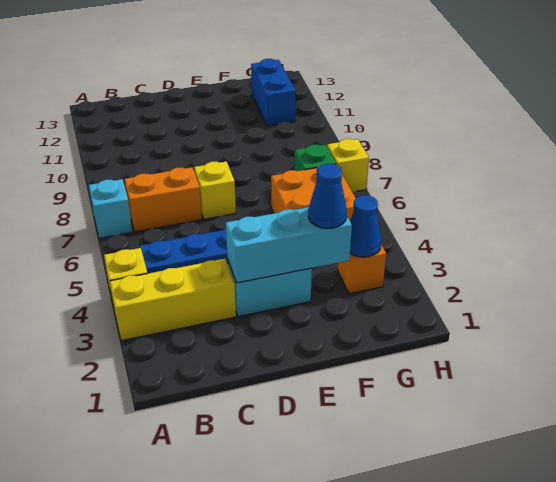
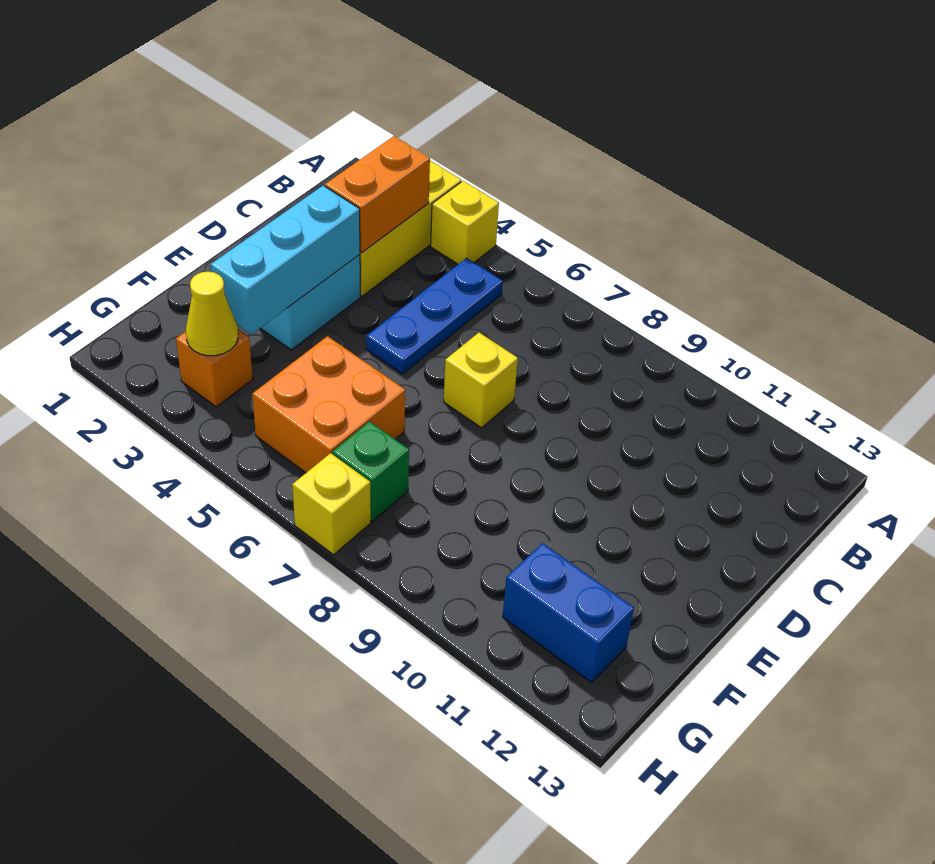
cyan 1x1 brick [89,179,133,238] -> none
orange 1x2 brick [125,167,202,232] -> orange 1x2 brick moved to [325,136,430,252]
blue 1x1 cone [308,164,347,229] -> none
blue 1x1 cone [350,195,382,257] -> yellow 1x1 cone [186,272,238,356]

